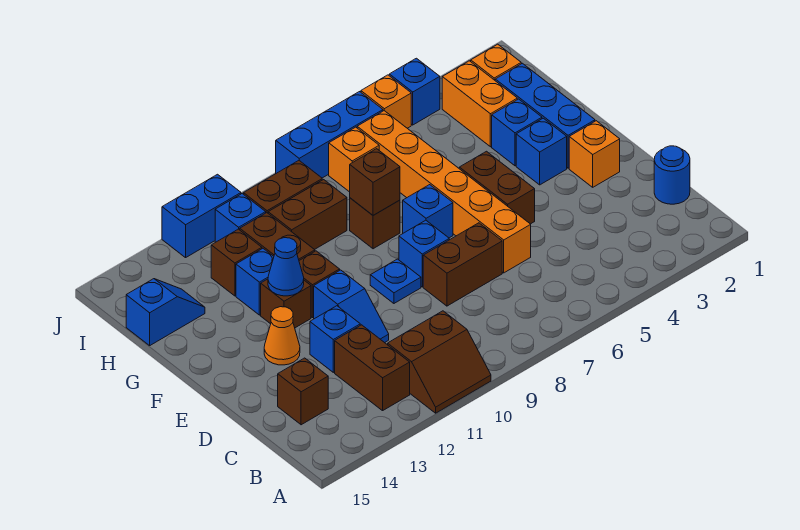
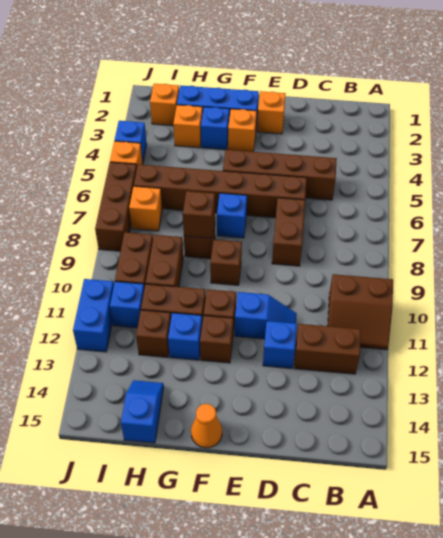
brown 2x2 slope [388,311,491,413] -> brown 2x2 slope turned to [328,274,393,350]
blue 1x1 round brick [654,146,690,204] -> none
brown 1x1 brick [278,358,328,425] -> brown 1x1 brick moved to [210,240,242,285]
orange 1x6 brick [357,111,531,273] -> brown 1x6 brick [134,164,307,218]
brown 1x2 brick [459,151,535,224] -> brown 1x4 brick [223,150,337,200]
blue 1x1 brick [399,220,449,287] -> none
blue 1x1 plate [370,259,421,303] -> none
orange 1x1 cone [264,307,300,365] -> orange 1x1 cone moved to [191,404,222,448]
blue 1x1 brick [516,118,567,185] -> orange 1x1 brick [228,109,257,152]
blue 1x1 cone [268,238,304,296] -> none
orange 1x2 brick [442,61,517,147] -> orange 1x1 brick [173,105,203,148]
blue 1x3 brick [276,92,383,178] -> brown 1x3 brick [95,162,137,251]

